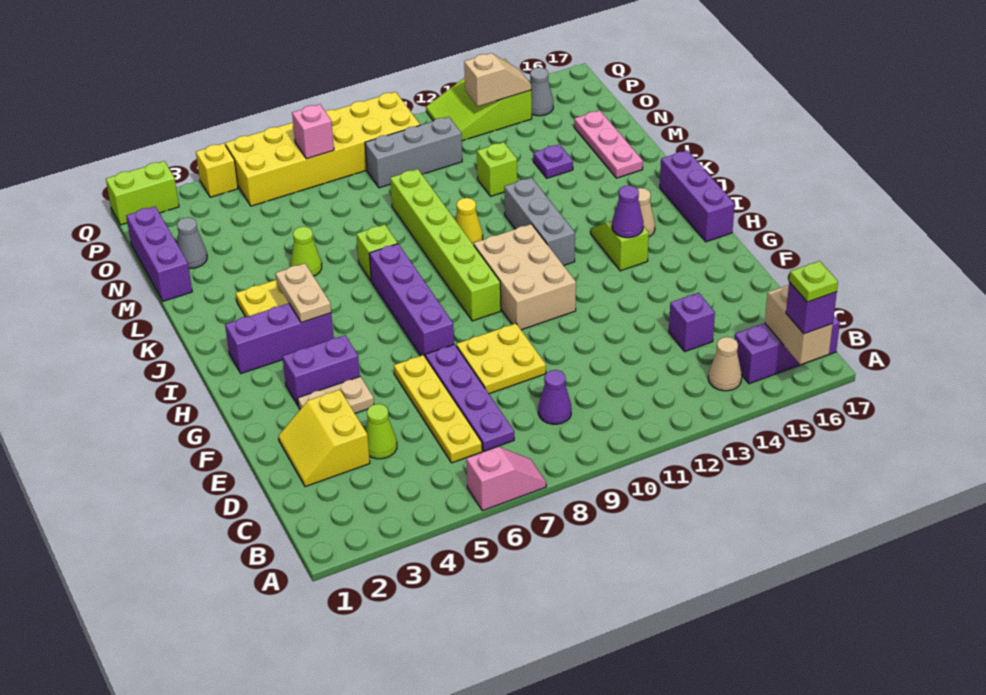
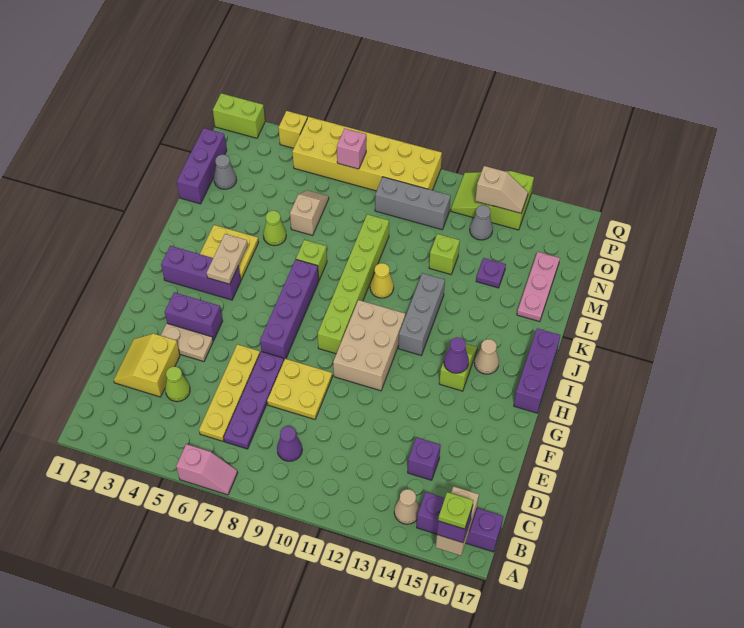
none -> tan 1x2 slope [290,190,329,235]
grey 1x1 cone [530,68,553,116] -> grey 1x1 cone moved to [470,205,493,240]

